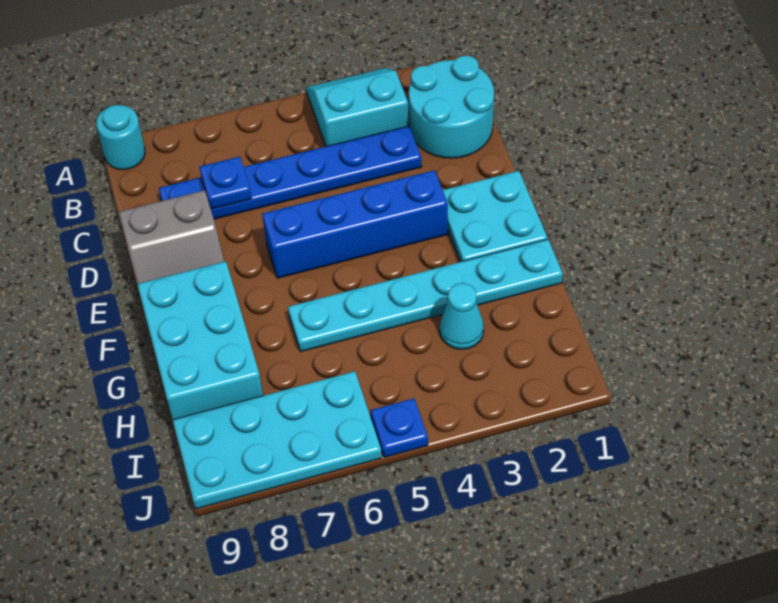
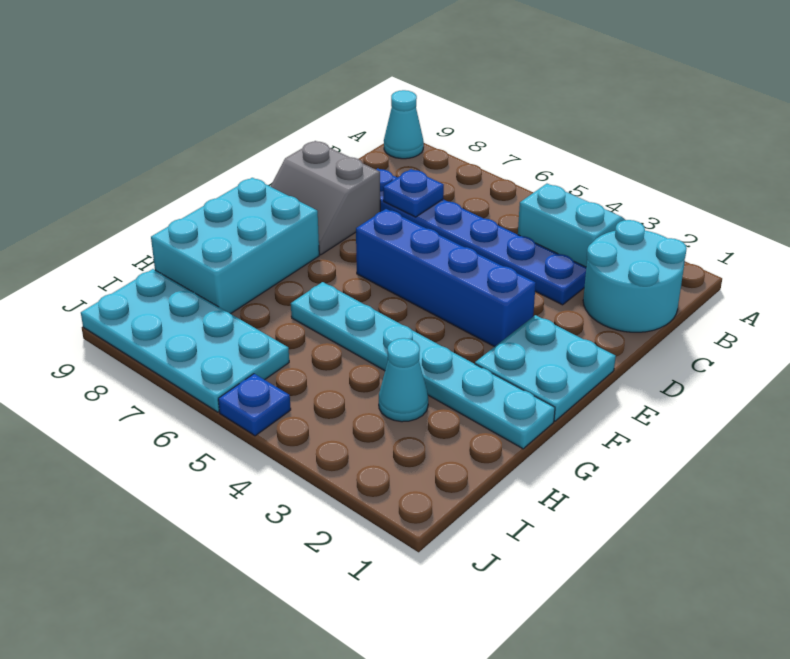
cyan 1x1 round brick [96,105,145,170] -> cyan 1x1 cone [384,90,424,159]

